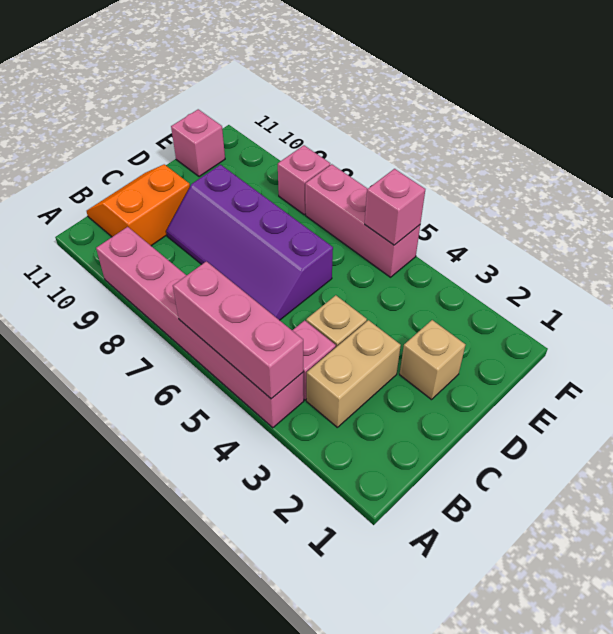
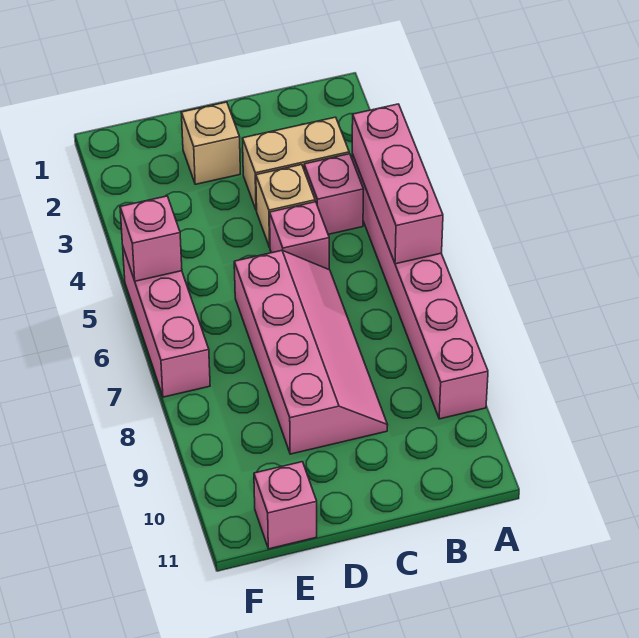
orange 2x2 slope [87,164,190,246] -> none
purple 2x4 slope [166,165,333,320] -> pink 2x4 slope [234,250,387,454]
pink 1x1 brick [278,145,330,215] -> pink 1x1 brick moved to [270,202,329,269]

